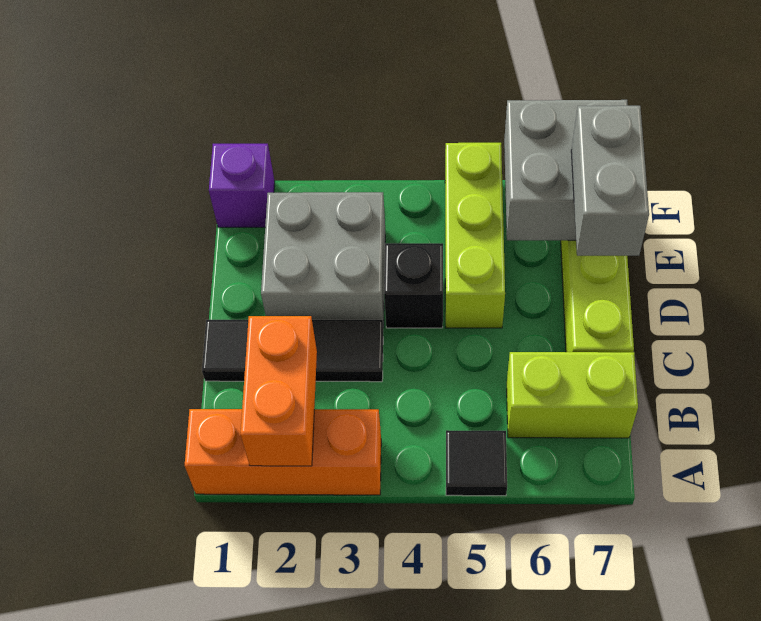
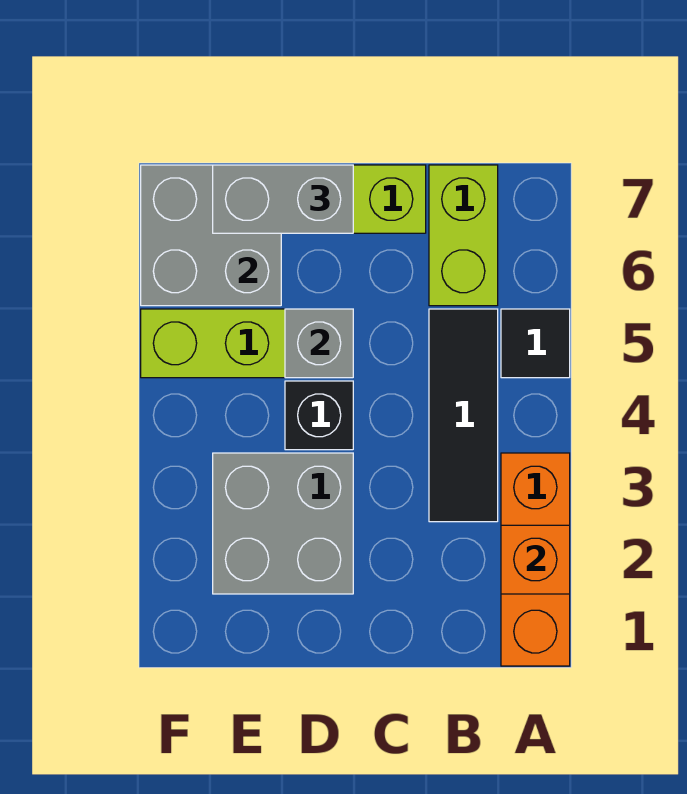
orange 1x2 brick [240,316,317,466] -> orange 1x1 brick [501,525,570,594]
black 1x3 tile [202,320,383,382] -> black 1x3 tile moved to [429,309,498,522]
none -> grey 1x1 brick [285,309,353,378]
purple 1x1 brick [209,144,275,227] -> none

